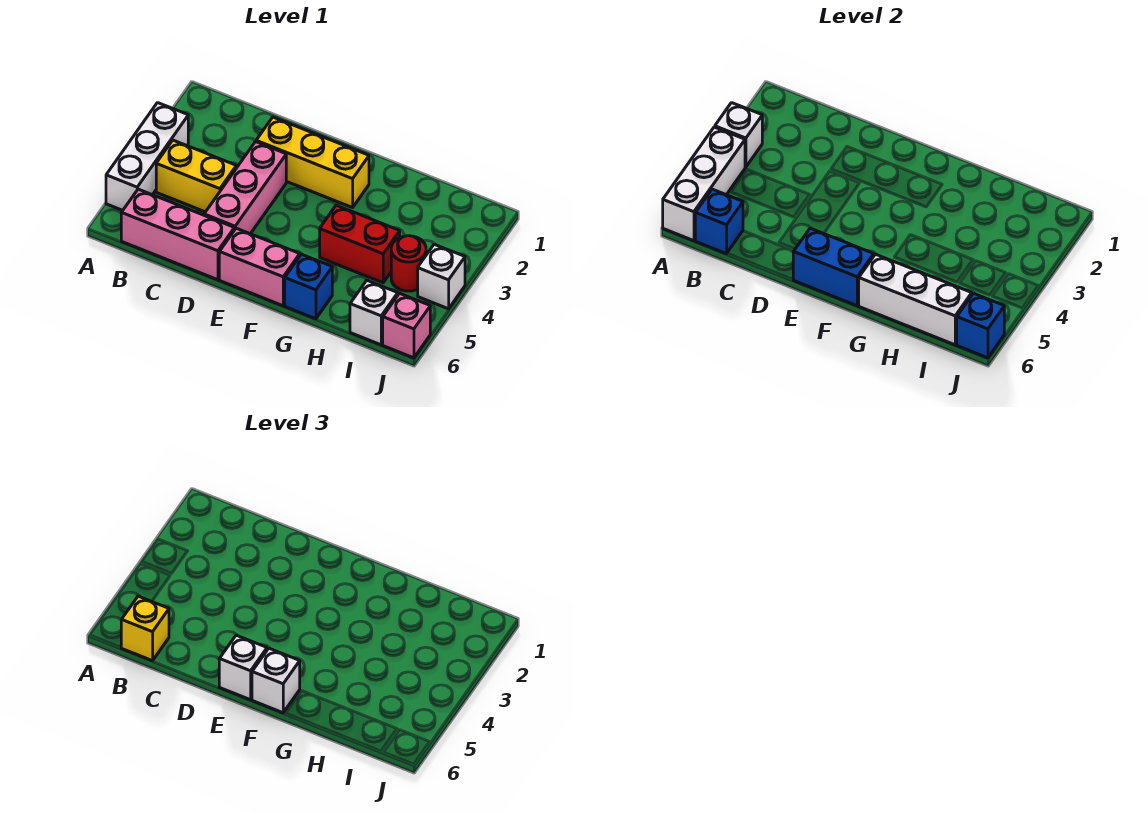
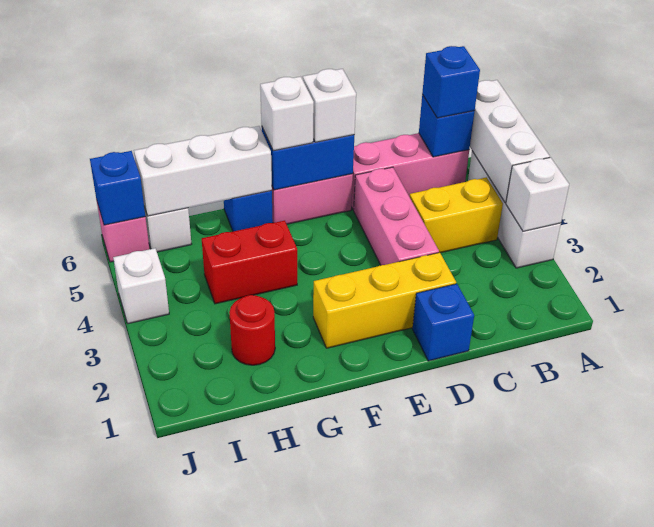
yellow 1x1 brick [121,596,169,661] -> blue 1x1 brick [422,46,480,118]
none -> blue 1x1 brick [413,284,474,361]
red 1x1 round brick [391,236,426,291] -> red 1x1 round brick moved to [229,295,275,365]

